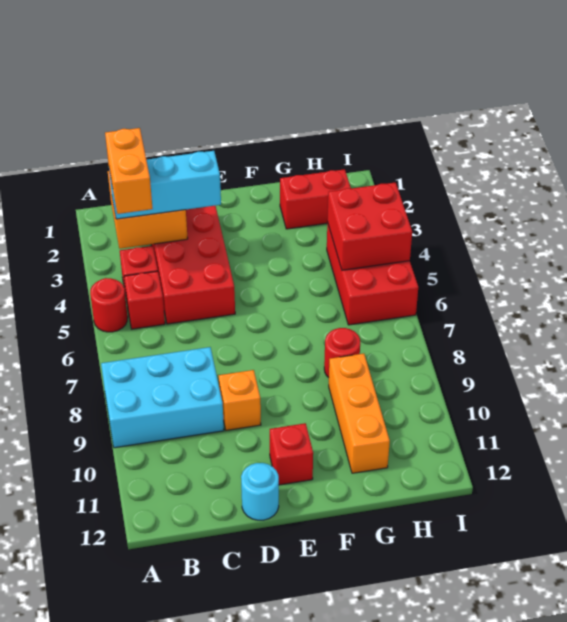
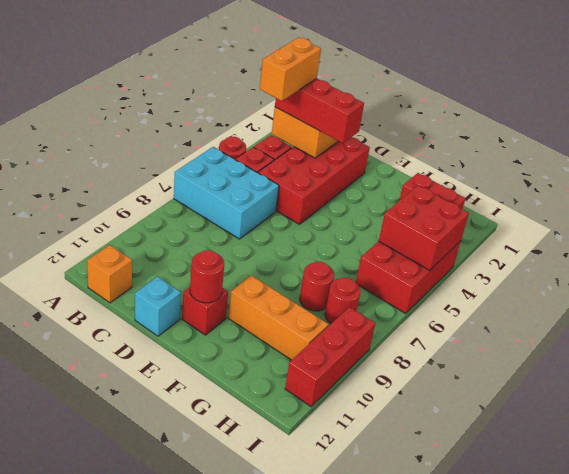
cyan 2x3 brick [101,347,224,448] -> cyan 2x3 brick moved to [174,147,279,239]
cyan 1x3 brick [109,151,221,219] -> red 1x3 brick [275,79,364,143]
orange 1x1 brick [219,370,261,430] -> orange 1x1 brick moved to [87,245,132,303]
cyan 1x1 round brick [241,463,279,520] -> cyan 1x1 brick [135,277,181,336]
none -> red 1x1 round brick [190,250,224,303]
orange 1x3 brick [329,354,390,473] -> orange 1x3 brick turned to [228,275,329,360]
none -> red 1x1 round brick [325,278,361,324]
none -> red 1x3 brick [285,307,375,407]

